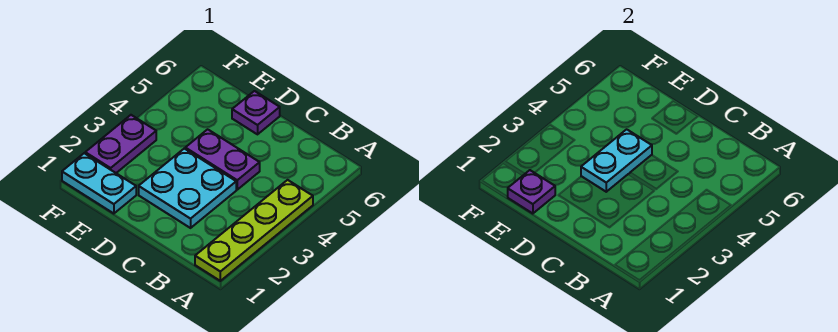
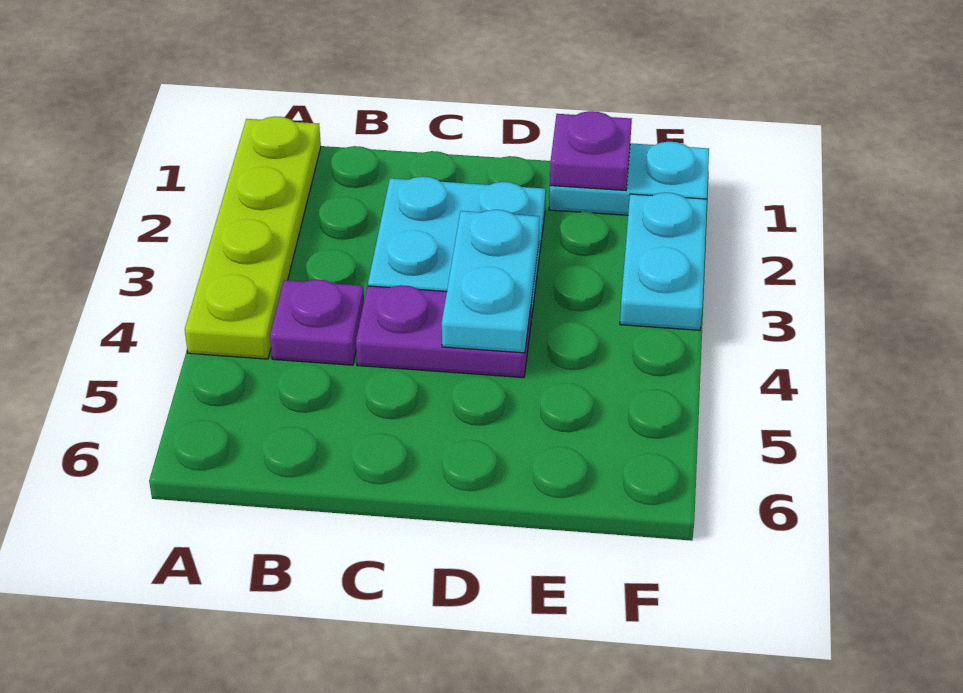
purple 1x1 plate [232,91,280,134] -> purple 1x1 plate moved to [270,280,364,365]
purple 1x2 plate [85,115,156,173] -> cyan 1x2 plate [620,193,707,330]

